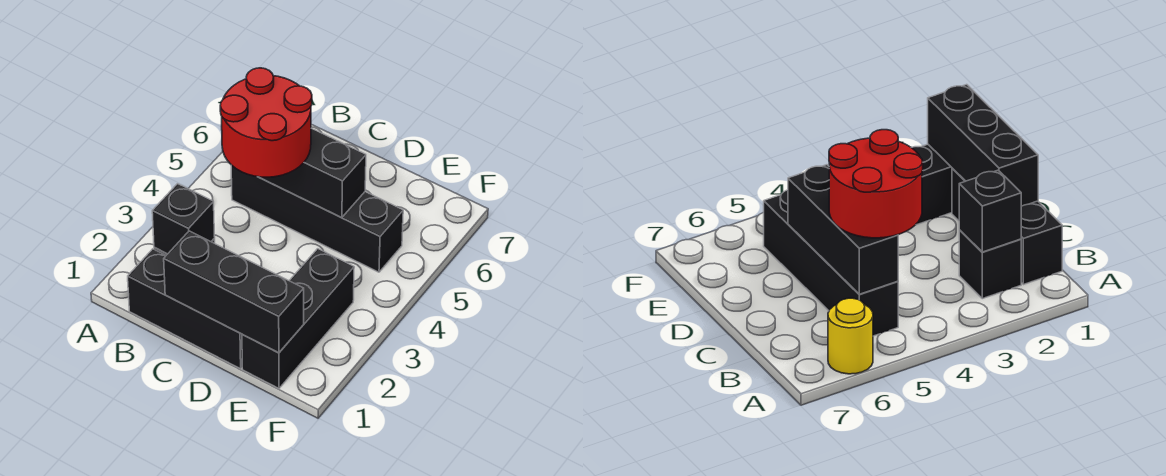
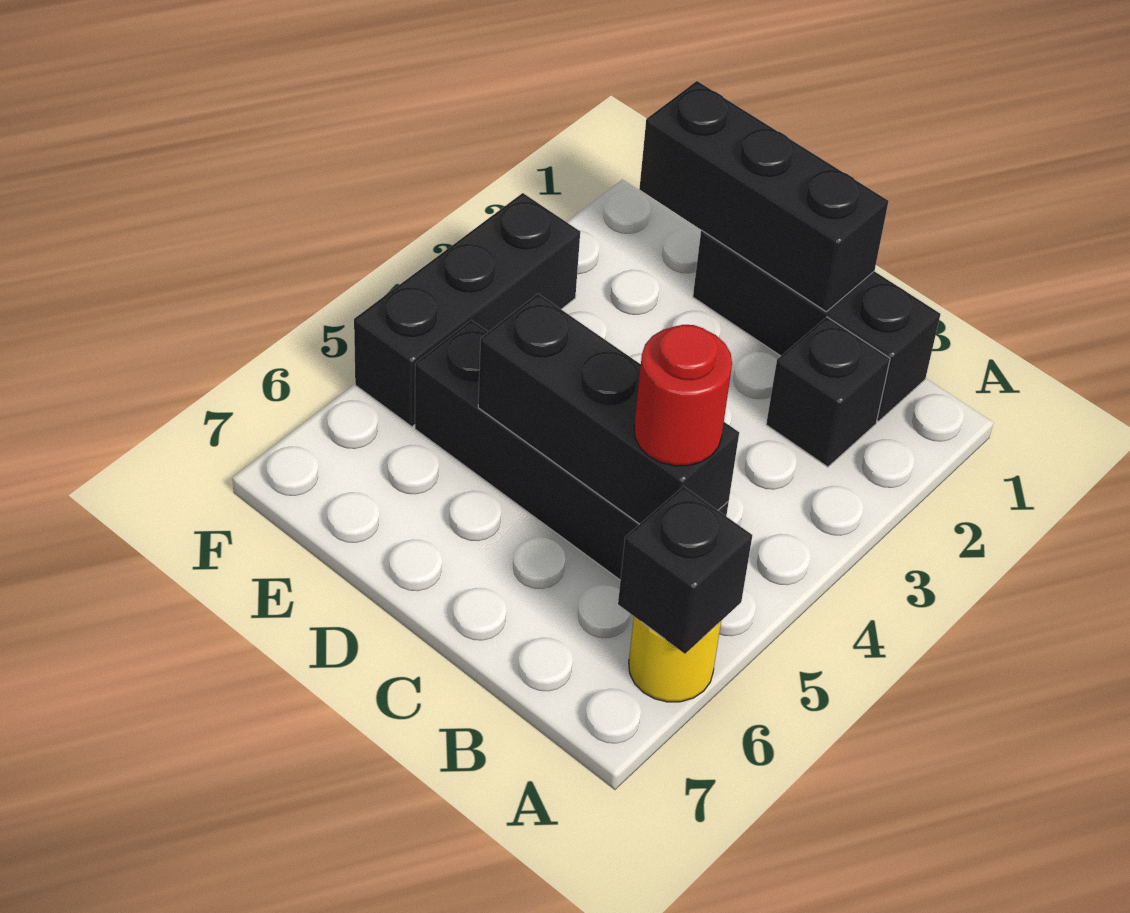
black 1x1 brick [152,184,215,254] -> black 1x1 brick moved to [618,486,752,654]
red 2x2 round brick [220,68,312,177] -> red 1x1 round brick [634,325,732,466]
black 1x3 brick [242,249,354,388] -> black 1x3 brick moved to [354,193,580,427]

